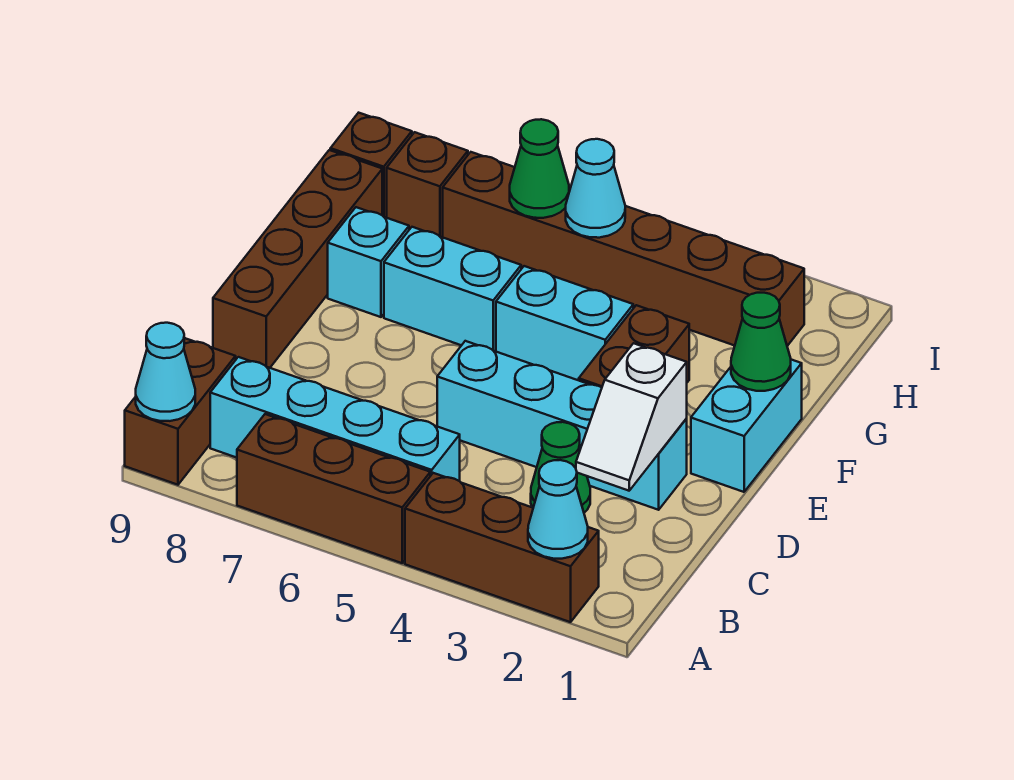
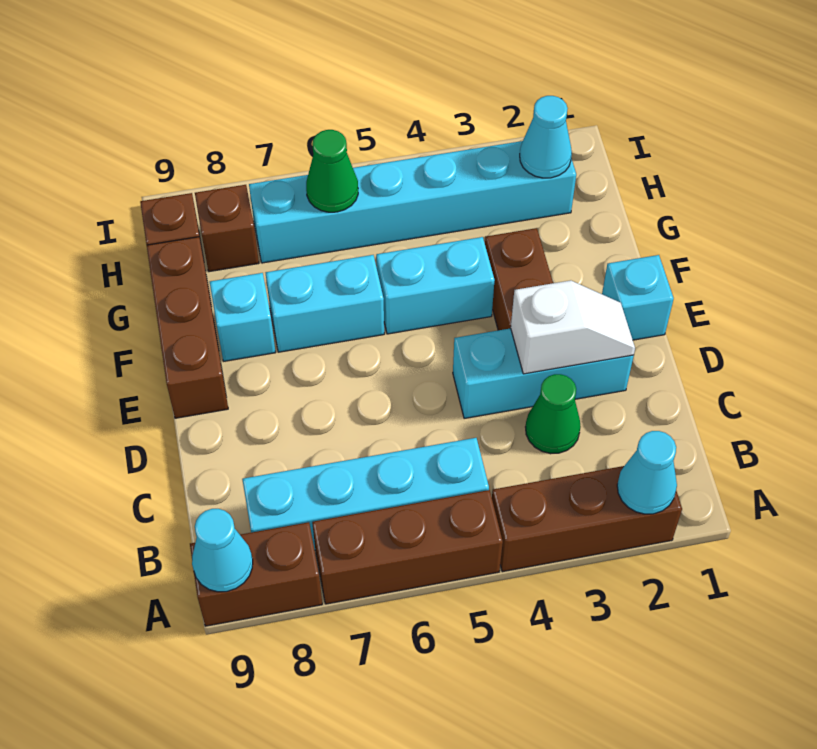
brown 1x2 brick [125,338,236,485] -> brown 1x2 brick turned to [190,522,322,626]
white 1x2 slope [576,343,687,491] -> white 1x2 slope turned to [511,280,635,374]
cyan 1x4 brick [437,341,687,510] -> cyan 1x3 brick [453,328,634,419]
brown 1x4 brick [213,150,382,368] -> brown 1x3 brick [147,237,228,418]
cyan 1x2 brick [691,360,802,492] -> cyan 1x1 brick [602,255,674,340]
green 1x1 cone [731,293,791,391] -> none
brown 1x6 brick [443,152,804,346] -> cyan 1x6 brick [249,141,576,263]
cyan 1x1 cone [566,139,625,238] -> cyan 1x1 cone moved to [520,96,572,178]

